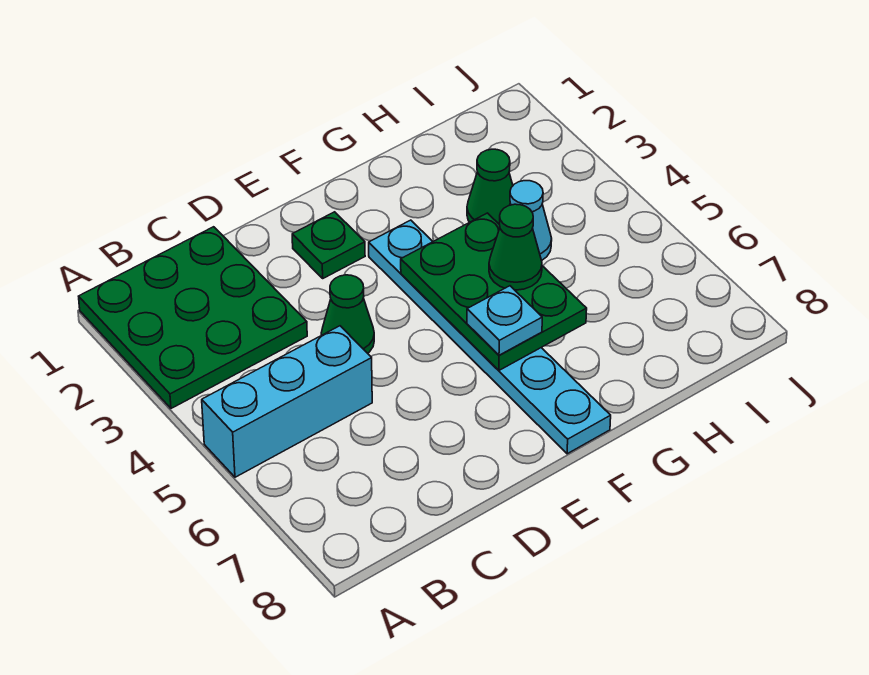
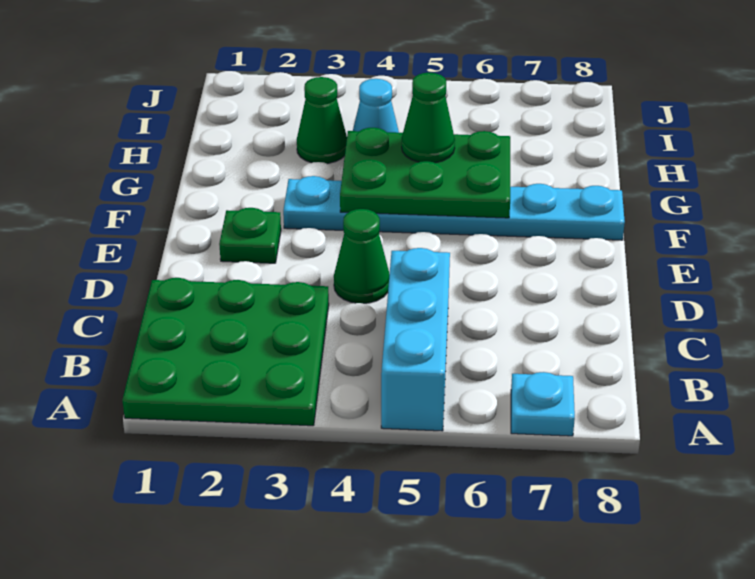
cyan 1x1 plate [467,286,542,355] -> cyan 1x1 plate moved to [511,372,575,436]

